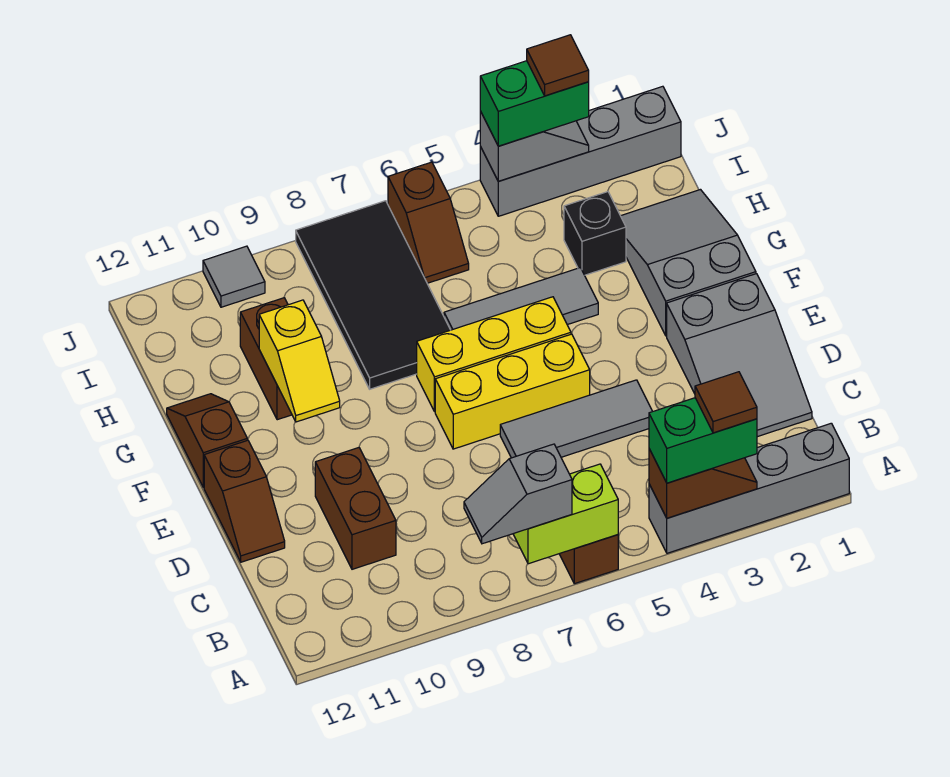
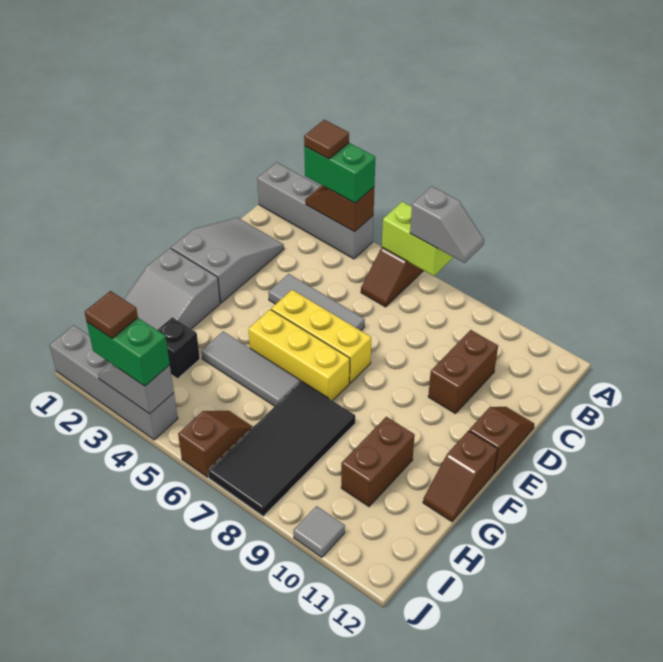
yellow 1x2 slope [259,300,340,422] -> none

